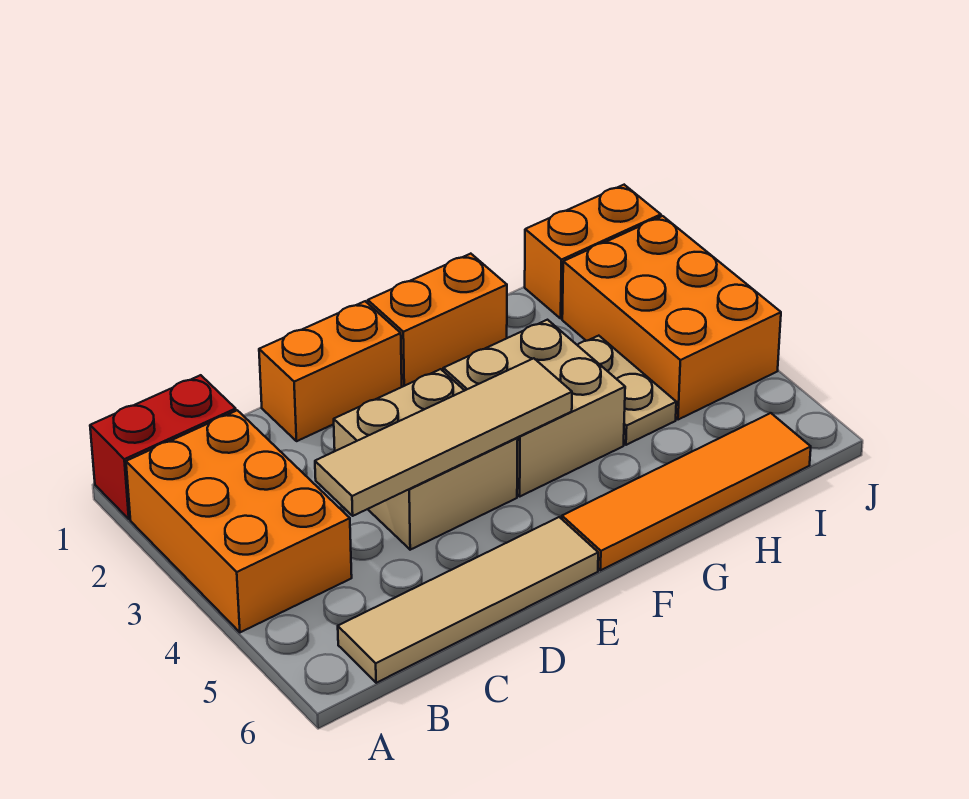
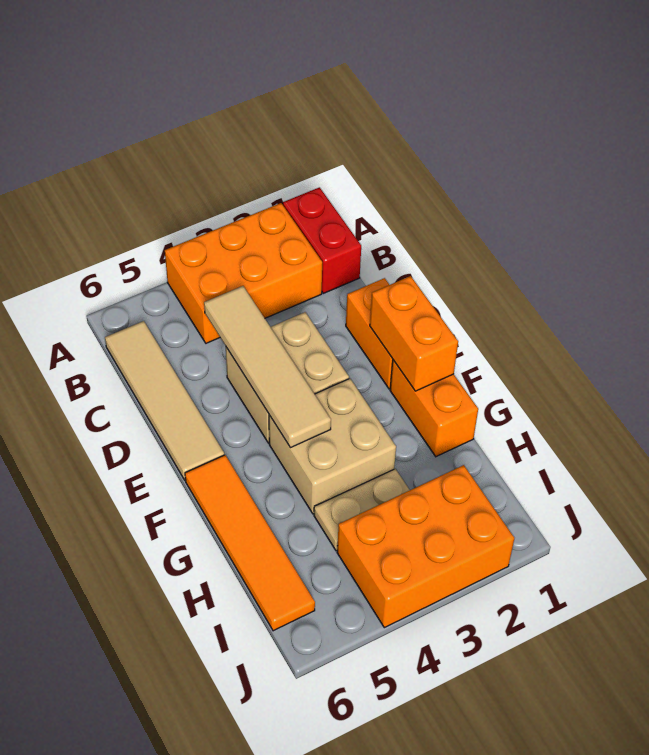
orange 1x2 brick [525,185,661,318] -> orange 1x2 brick moved to [370,276,458,391]

